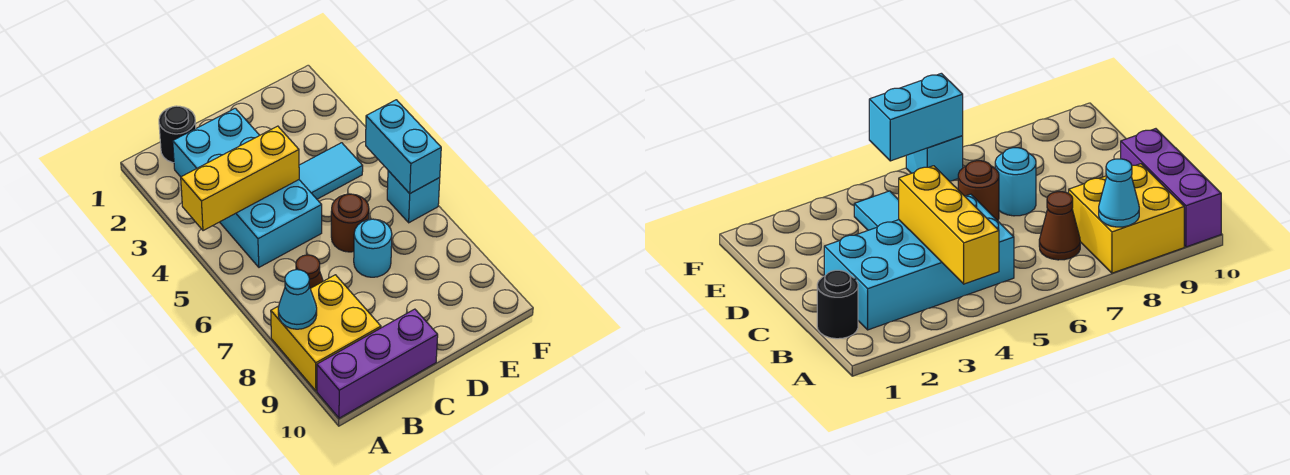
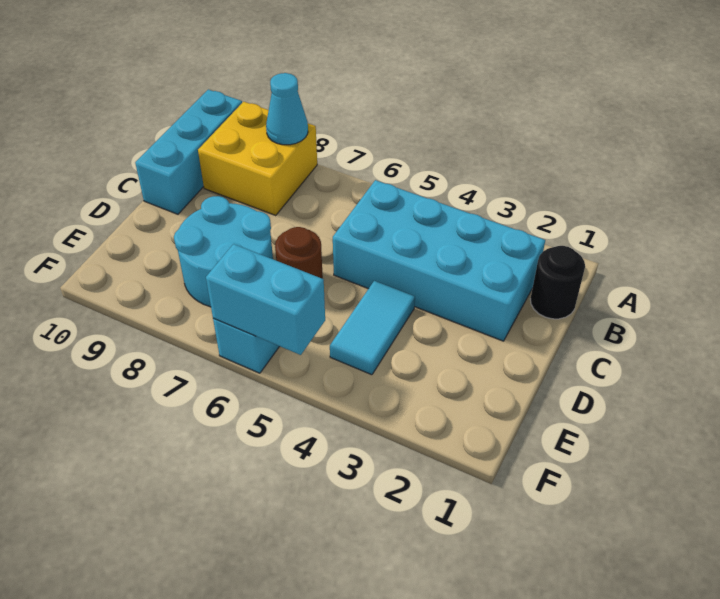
yellow 1x3 brick [181,126,299,231] -> none
purple 1x3 brick [317,309,438,418] -> cyan 1x3 brick [135,89,242,214]
brown 1x1 cone [296,255,323,288] -> none
cyan 1x1 round brick [354,219,392,277] -> cyan 2x2 round brick [174,196,273,307]

